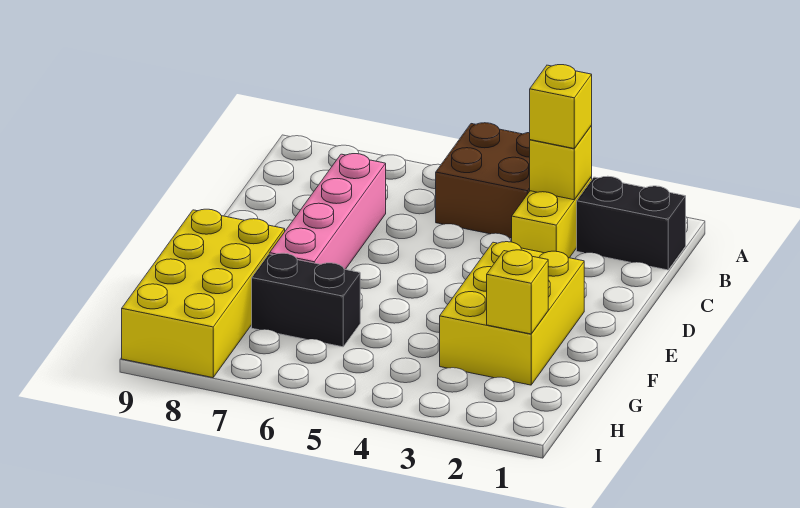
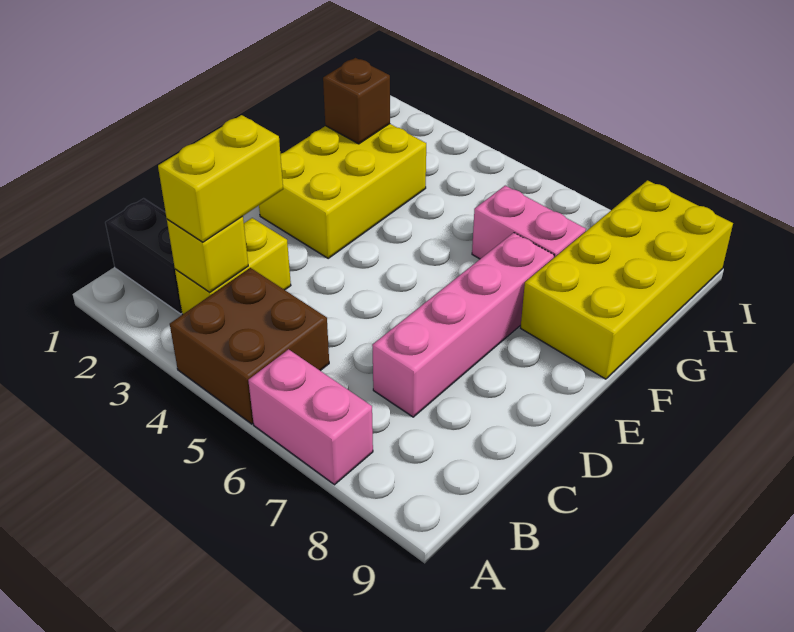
none -> pink 1x2 brick [248,349,373,485]
yellow 1x1 brick [530,65,592,148] -> yellow 1x2 brick [158,115,283,242]
yellow 1x1 brick [487,250,548,334] -> brown 1x1 brick [323,58,390,144]
black 1x2 brick [252,253,360,347] -> pink 1x2 brick [472,186,586,259]

